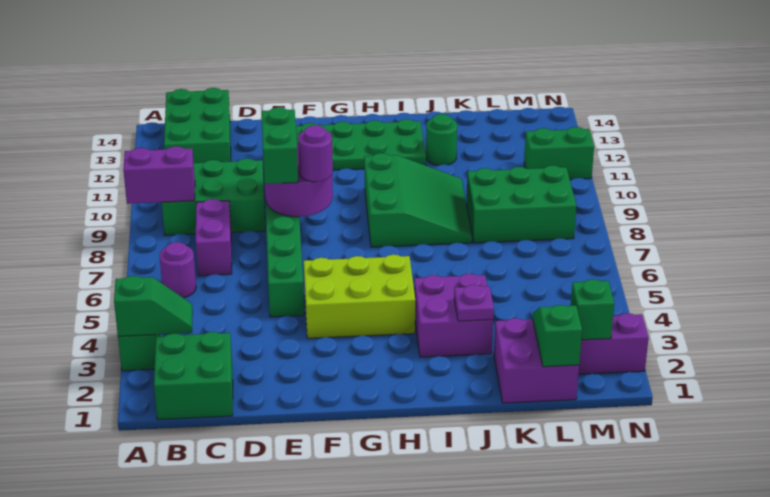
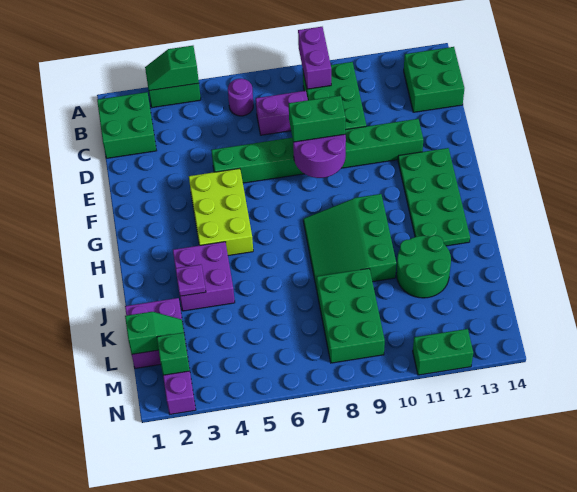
green 1x2 slope [114,276,193,336] -> green 1x2 slope turned to [145,46,199,91]
green 2x3 brick [164,88,231,163] -> green 2x2 brick [404,47,464,112]
purple 1x1 round brick [298,125,333,182] -> none
green 3x3 slope [364,153,472,247] -> green 3x3 slope turned to [303,194,396,289]
green 1x1 round brick [426,114,457,166] -> green 2x2 round brick [396,235,451,298]
green 1x2 brick [524,127,594,179] -> green 1x2 brick turned to [413,329,473,375]

